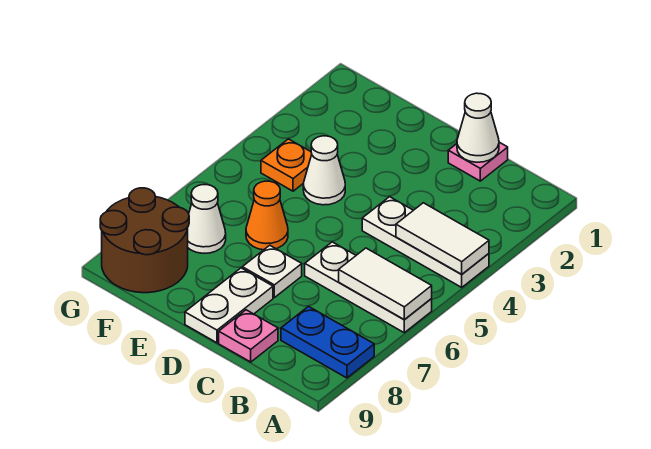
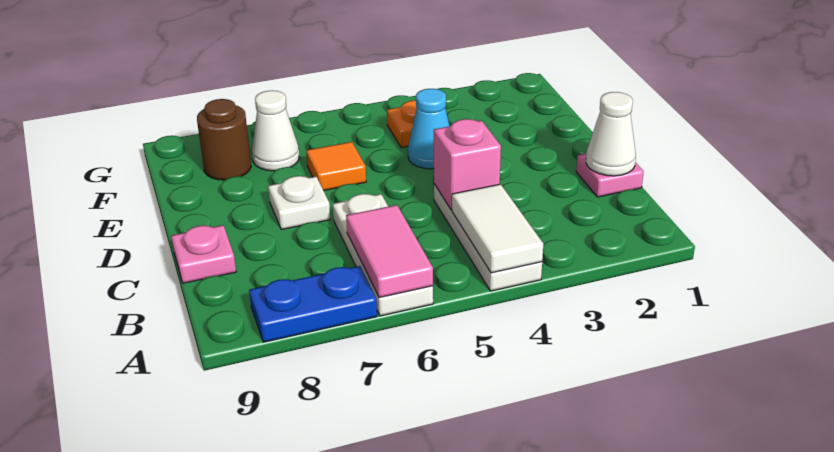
white 1x2 tile [339,248,432,320] -> pink 1x2 tile [346,205,433,298]
blue 1x2 plate [281,307,374,378] -> blue 1x2 plate turned to [249,266,377,342]
none -> pink 1x1 brick [434,119,501,210]
white 1x2 plate [185,268,273,343] -> none
white 1x1 cone [303,136,345,205] -> cyan 1x1 cone [408,89,450,169]
orange 1x1 cone [246,181,288,250] -> orange 1x1 tile [306,142,366,191]
brown 2x2 round brick [100,188,189,293] -> brown 1x1 round brick [197,99,251,180]

